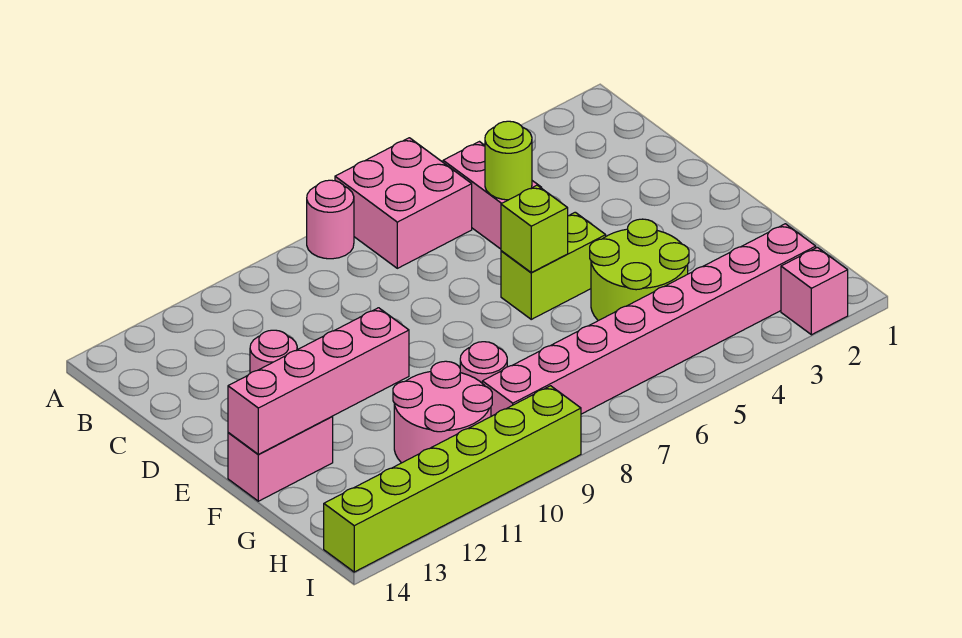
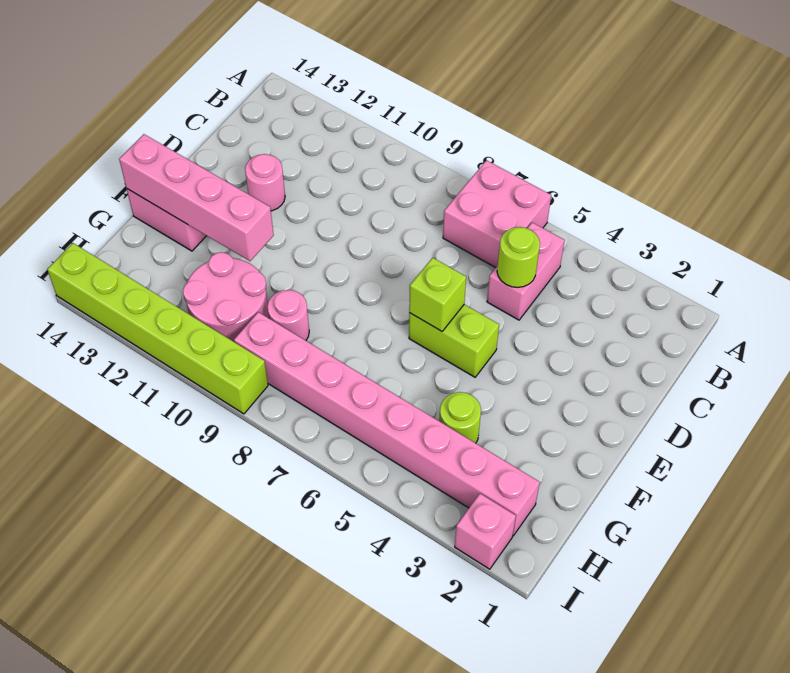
pink 1x1 round brick [307,180,354,259] -> none
lime 2x2 round brick [590,219,689,321] -> lime 1x1 round brick [439,392,481,443]

